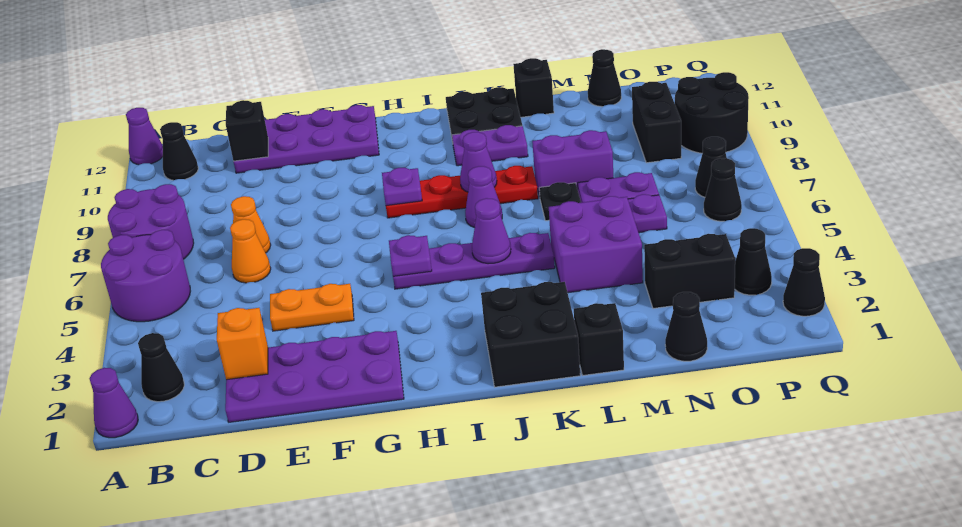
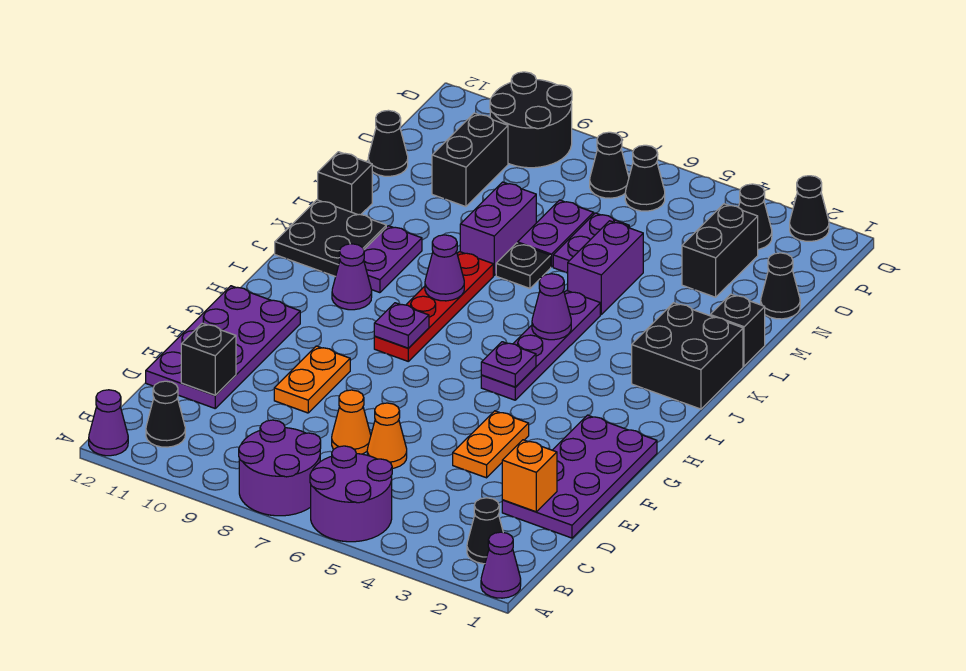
none -> orange 1x2 plate [274,346,350,413]
purple 1x1 cone [465,166,502,228] -> purple 1x1 cone moved to [332,244,372,310]
purple 2x2 brick [549,196,643,293] -> purple 1x2 brick [567,221,643,314]
black 1x2 brick [632,82,681,163] -> black 1x2 brick turned to [432,113,508,207]

